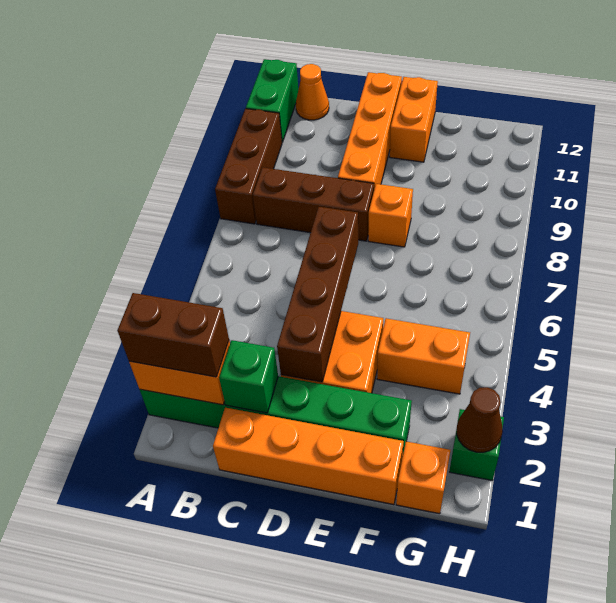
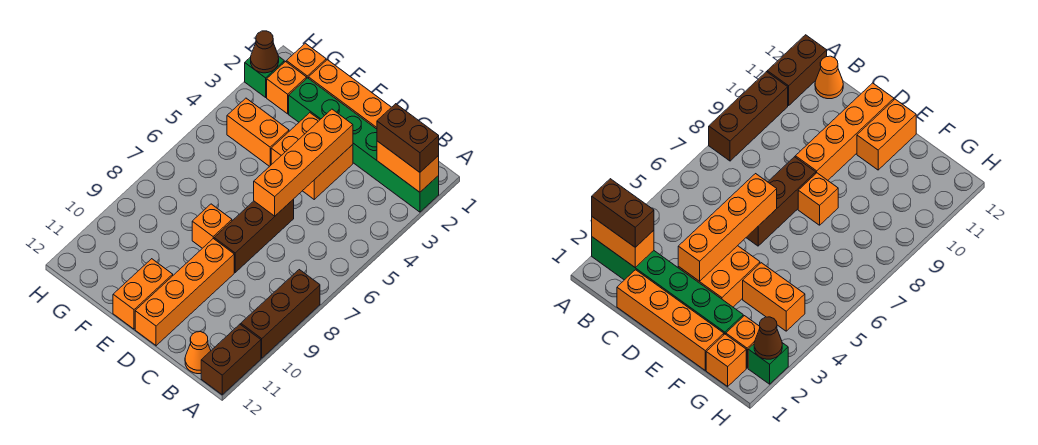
green 1x2 brick [246,59,298,142] -> brown 1x2 brick [201,324,261,395]
brown 1x3 brick [253,167,374,241] -> brown 1x3 brick turned to [214,199,294,272]
green 1x1 brick [219,340,278,413] -> none
brown 1x4 brick [277,207,358,382] -> orange 1x4 brick [254,109,353,216]
none -> orange 1x1 brick [267,62,306,114]

